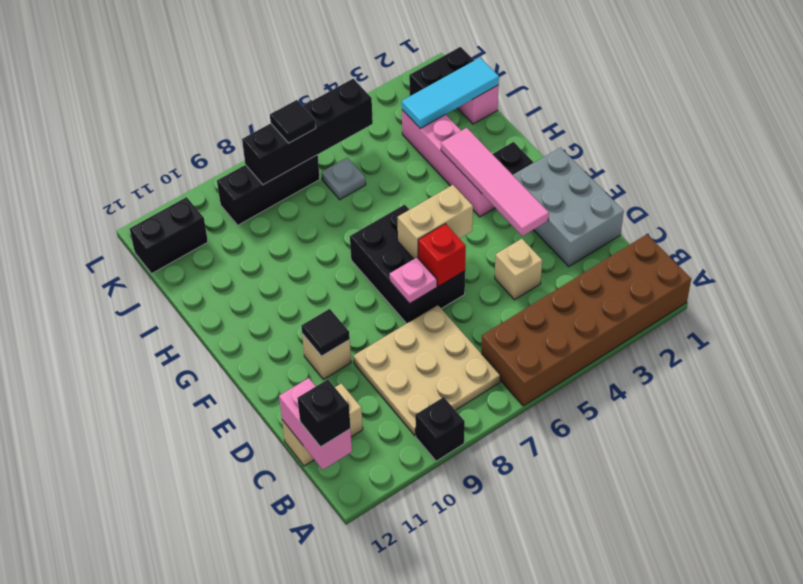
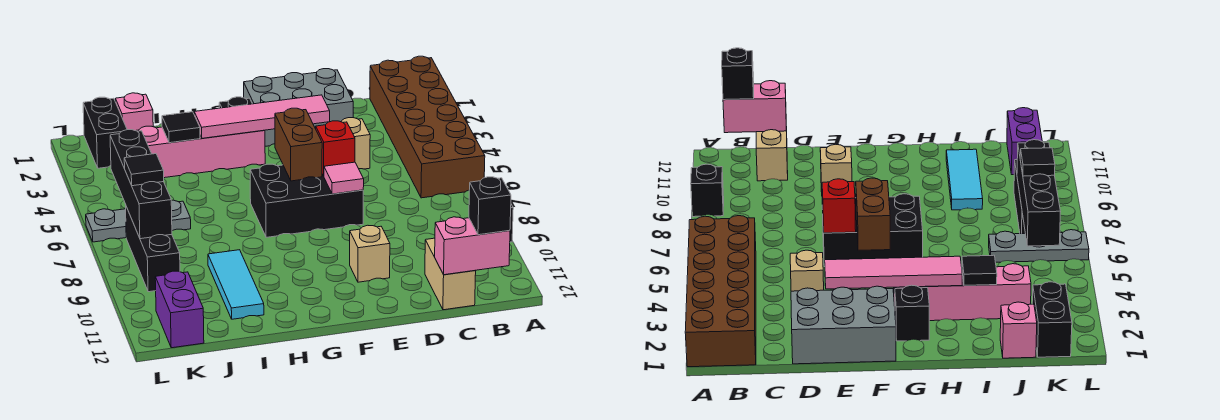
tan 3x3 plate [353,305,500,436] -> none
pink 1x1 plate [390,258,437,304] -> pink 1x1 tile [324,162,364,194]
black 1x1 tile [301,309,350,356] -> black 1x1 tile moved to [162,112,200,143]
tan 1x2 brick [398,185,473,259] -> brown 1x2 brick [275,108,322,181]
cyan 1x3 tile [402,58,499,129] -> cyan 1x3 tile moved to [208,250,264,319]
grey 1x1 plate [321,158,366,200] -> grey 1x3 plate [86,200,191,242]
black 1x2 brick [130,197,208,274] -> purple 1x2 brick [155,271,204,348]

